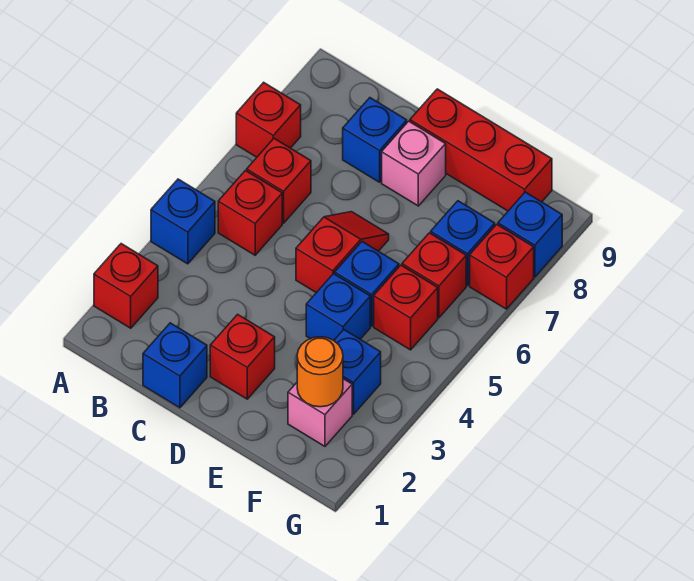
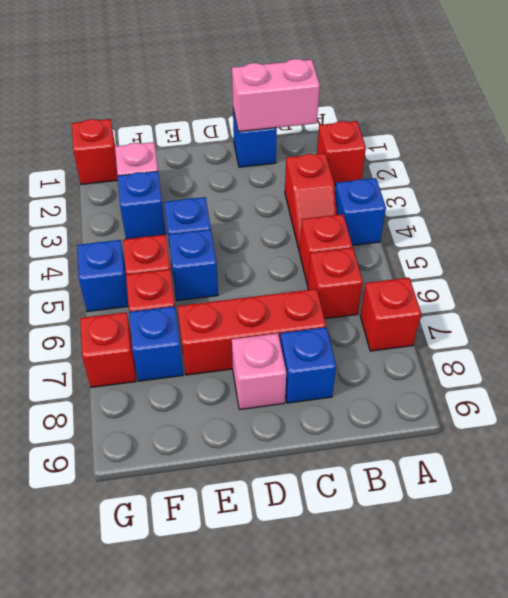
none -> pink 1x2 brick [232,59,320,132]
red 1x1 brick [210,314,275,399] -> red 1x1 brick moved to [72,119,118,184]
red 1x2 slope [296,212,389,293] -> red 1x2 slope moved to [285,153,337,251]
red 1x3 brick [410,89,552,211] -> red 1x3 brick moved to [177,289,326,375]
orange 1x1 round brick [297,337,343,407] -> none
blue 1x1 brick [498,192,562,277] -> blue 1x1 brick moved to [77,240,129,312]

